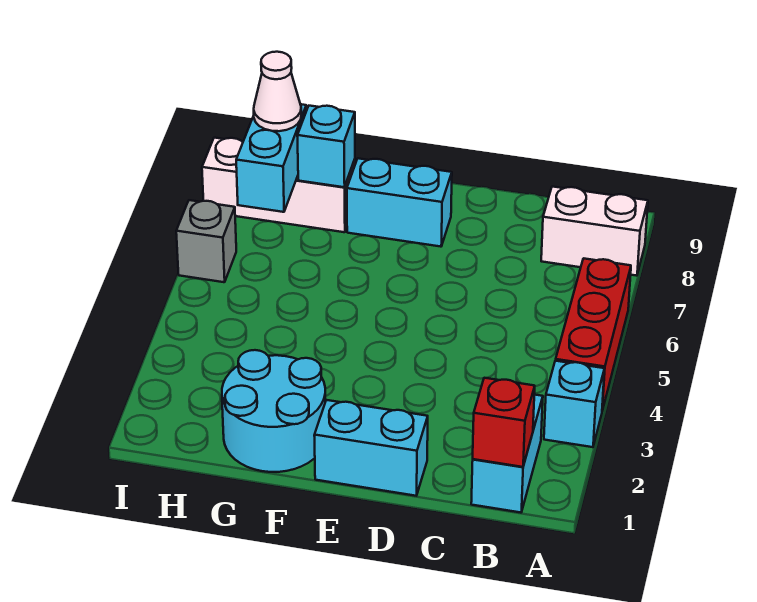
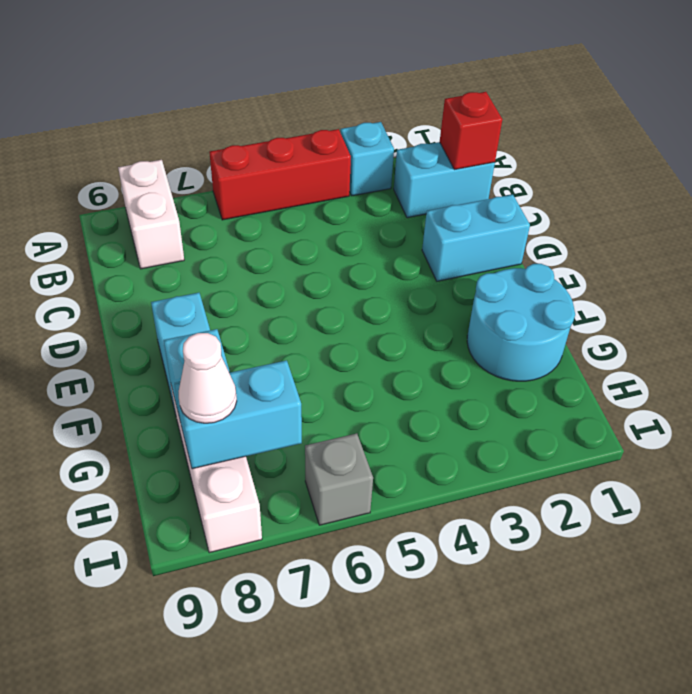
cyan 1x2 brick [314,400,428,496] -> cyan 1x2 brick turned to [422,195,530,281]

